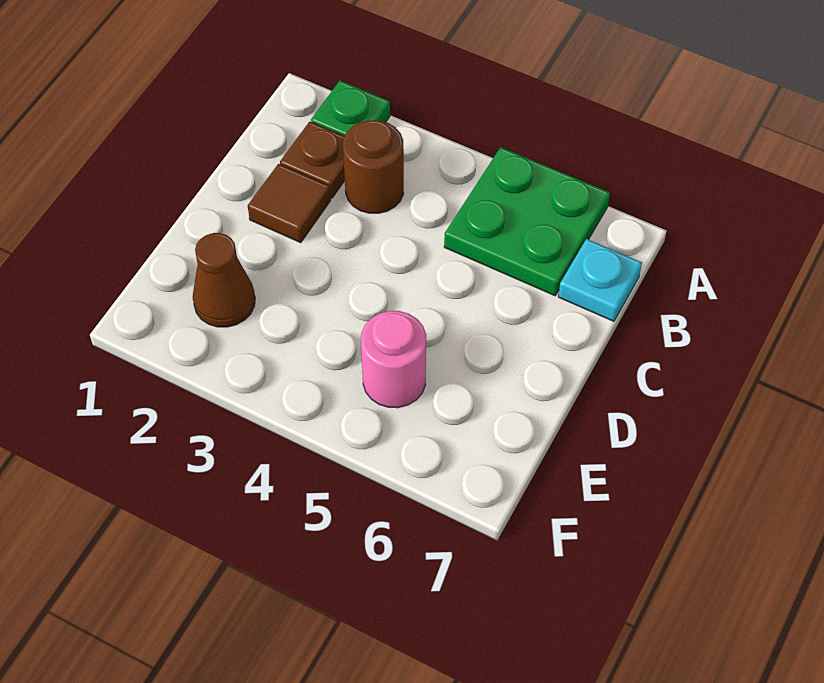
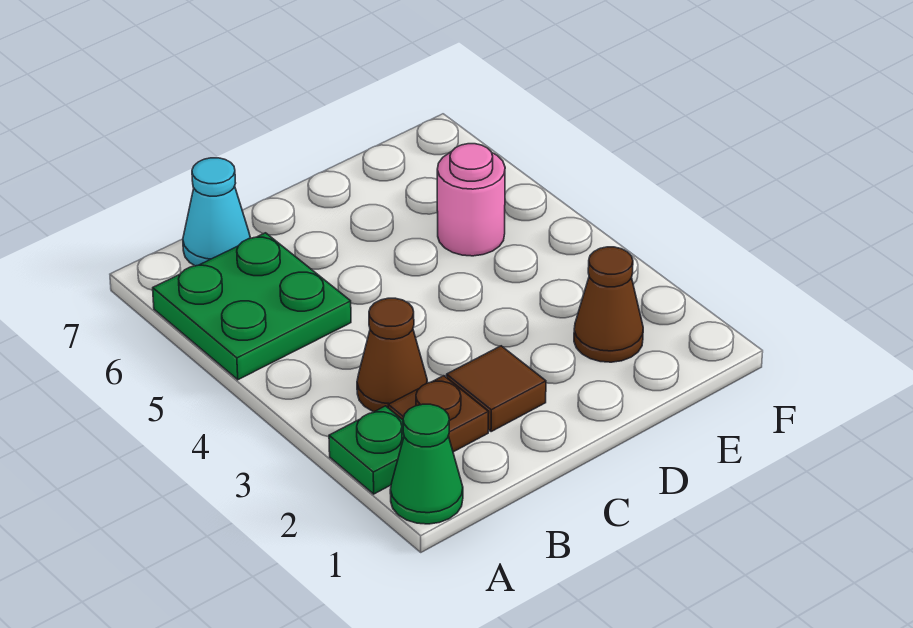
none -> green 1x1 cone [390,404,463,524]
brown 1x1 round brick [343,120,404,213] -> brown 1x1 cone [357,298,427,412]
cyan 1x1 plate [558,239,642,321] -> cyan 1x1 cone [183,158,250,266]

